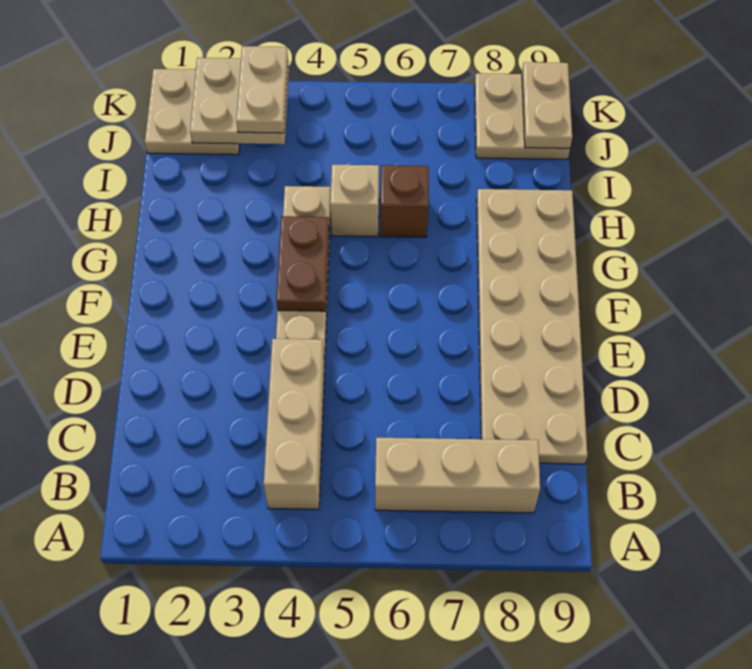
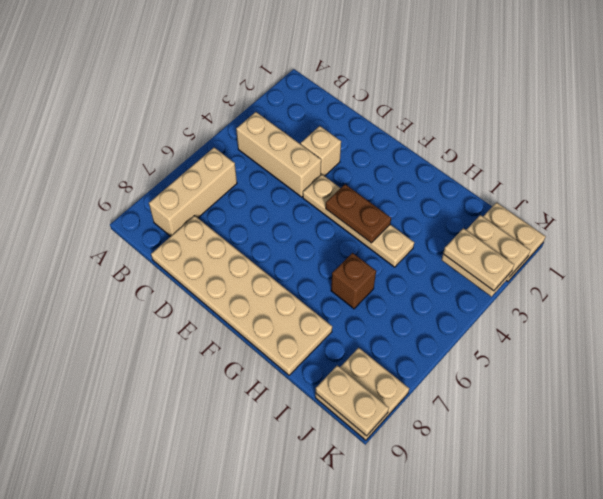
tan 1x1 brick [330,165,379,237] -> tan 1x1 brick moved to [301,126,341,176]

